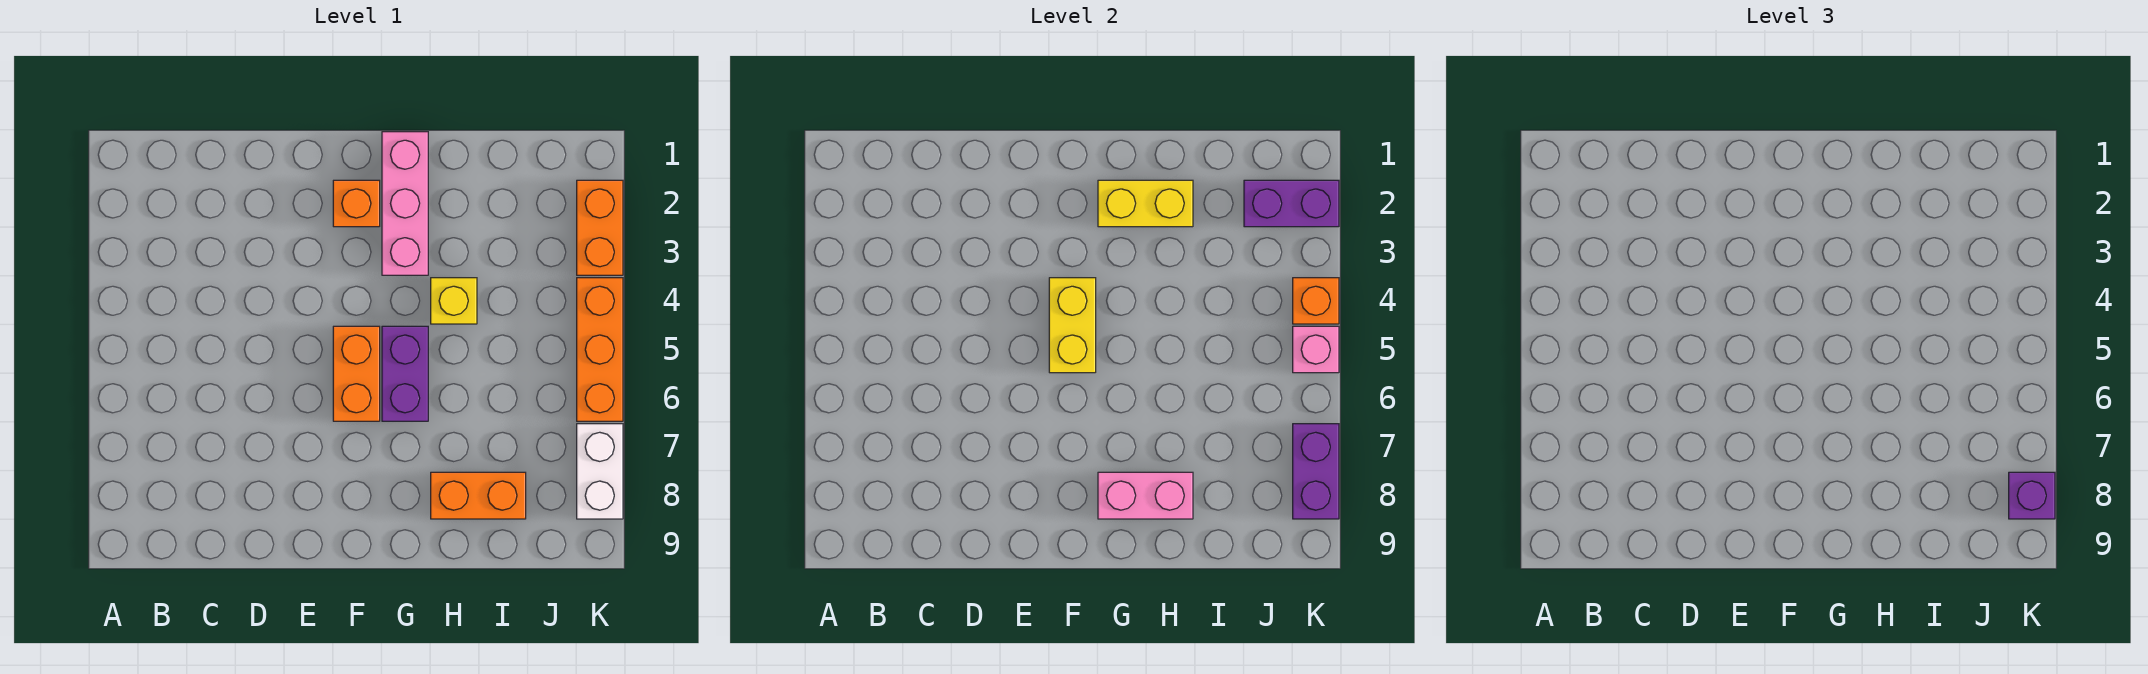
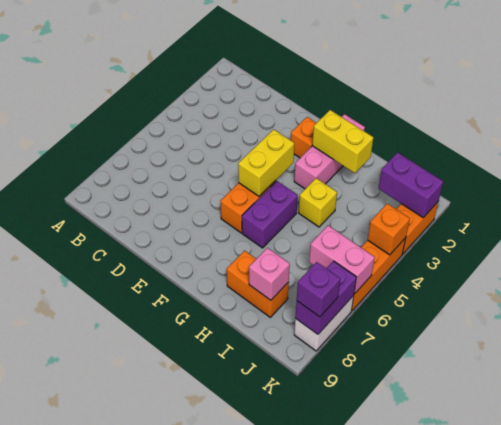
pink 1x2 brick [1098,472,1193,519] -> pink 1x2 brick moved to [309,225,375,294]
pink 1x1 brick [1293,326,1339,373] -> pink 1x1 brick moved to [249,248,290,300]

